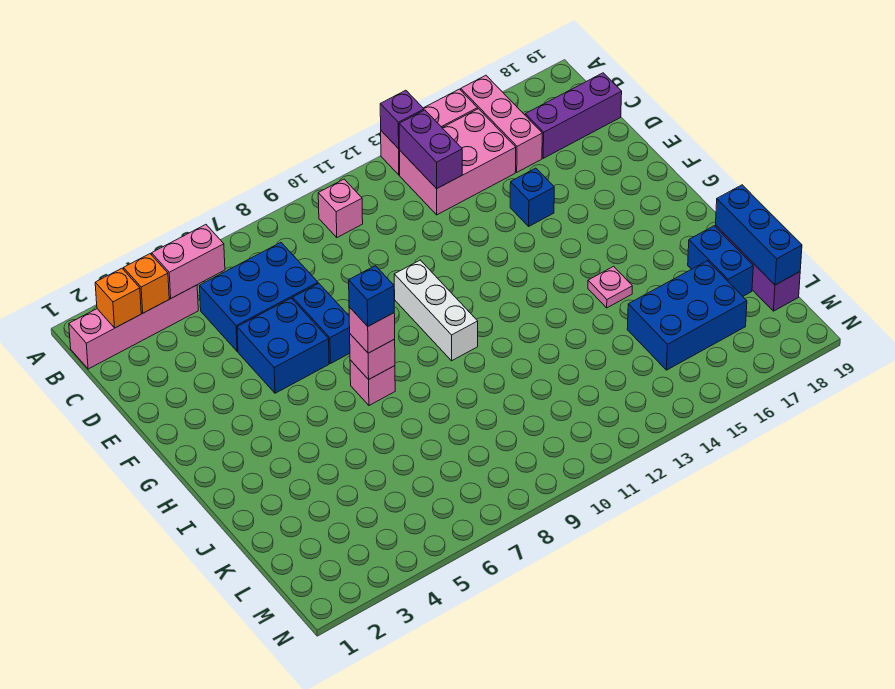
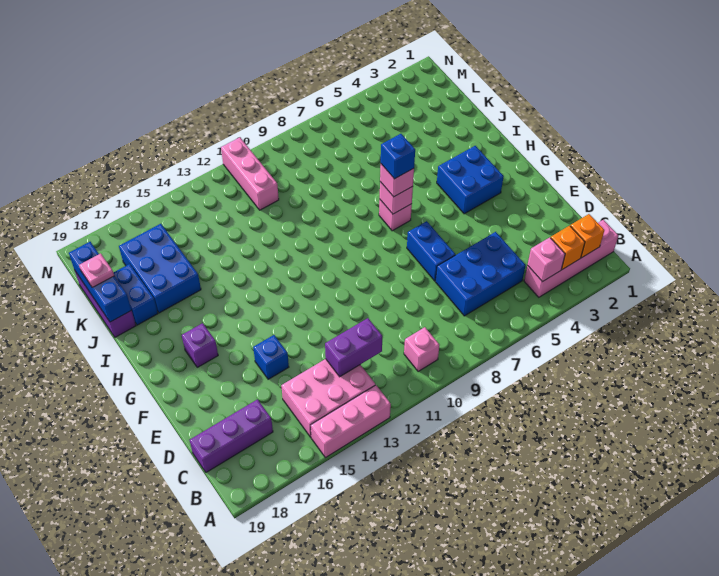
purple 1x1 brick [380,90,424,149] -> purple 1x1 brick moved to [182,323,218,367]
pink 1x3 brick [461,75,542,172] -> pink 1x3 brick moved to [221,137,279,210]
pink 1x2 brick [152,225,225,298] -> pink 1x1 brick [528,237,565,282]
purple 1x2 brick [399,110,462,189] -> purple 1x2 brick turned to [325,318,382,377]
blue 2x2 brick [237,298,329,393] -> blue 2x2 brick moved to [437,146,504,214]
white 1x3 brick [394,260,478,361] -> none
pink 1x1 plate [588,266,632,308] -> pink 1x1 plate moved to [79,253,114,288]
blue 2x3 brick [627,261,747,370] -> blue 2x3 brick turned to [119,224,201,313]

